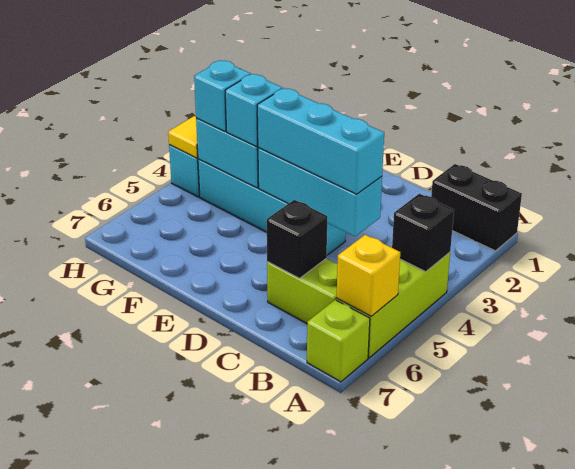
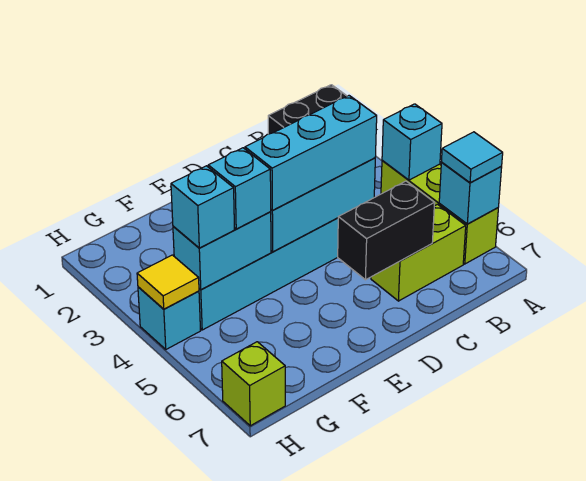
black 1x1 brick [392,194,454,272] -> cyan 1x1 brick [382,104,442,180]
yellow 1x1 brick [337,235,400,316] -> cyan 1x1 brick [439,163,502,224]
none -> cyan 1x1 tile [441,132,503,183]
lime 1x1 brick [307,300,370,382] -> lime 1x1 brick moved to [222,342,285,426]
black 1x1 brick [267,200,327,278] -> black 1x2 brick [338,181,435,280]

